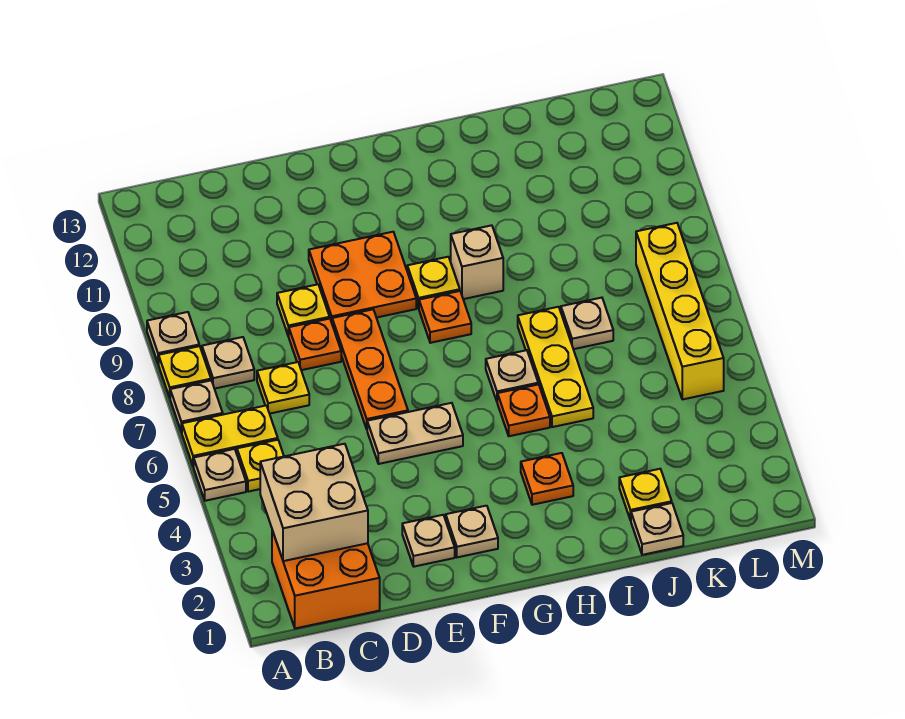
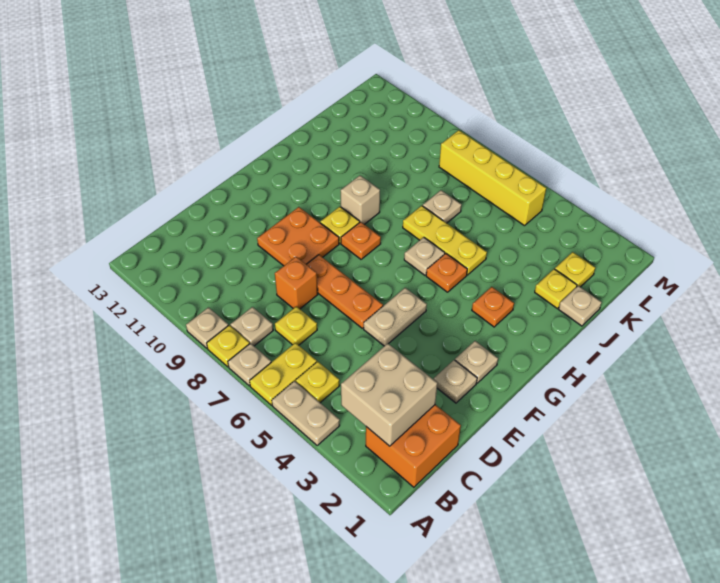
tan 1x1 plate [194,449,246,501] -> tan 1x2 plate [272,381,340,445]
orange 1x1 plate [289,319,341,370] -> orange 1x1 brick [275,257,318,309]
yellow 1x1 plate [277,284,330,336] -> yellow 1x1 plate moved to [555,252,595,287]

